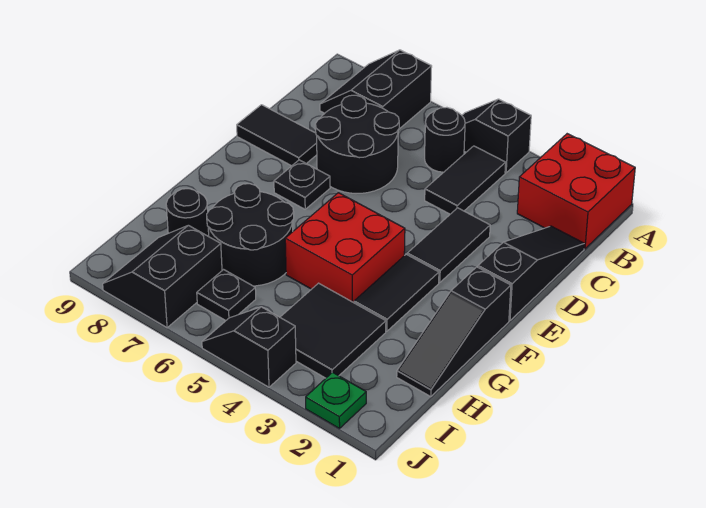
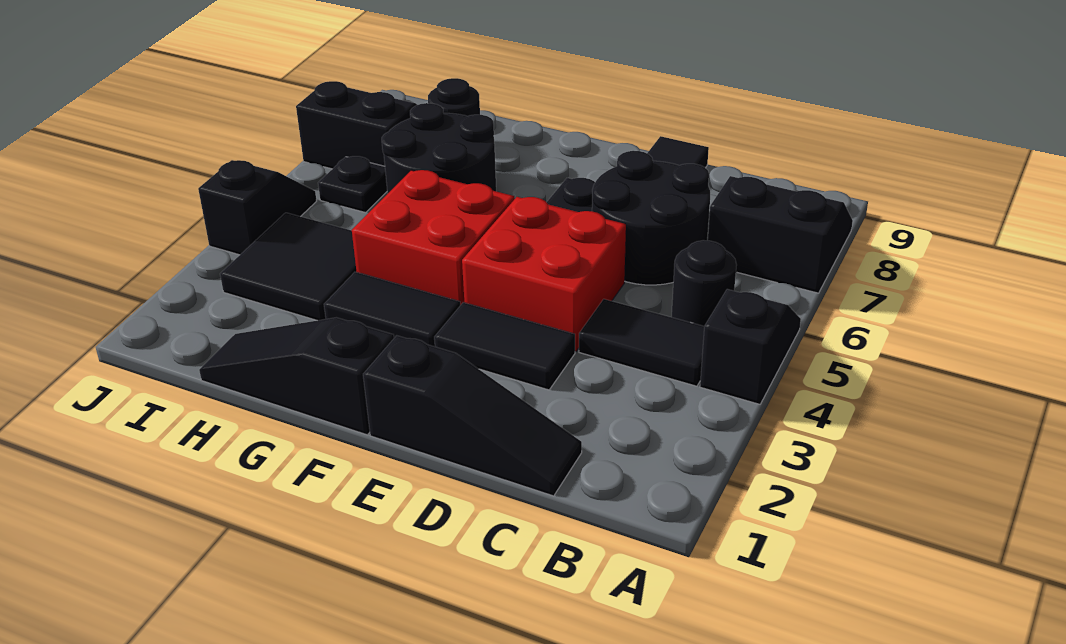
red 2x2 brick [517,134,635,249] -> red 2x2 brick moved to [462,197,626,351]
green 1x1 plate [306,372,366,429] -> none

